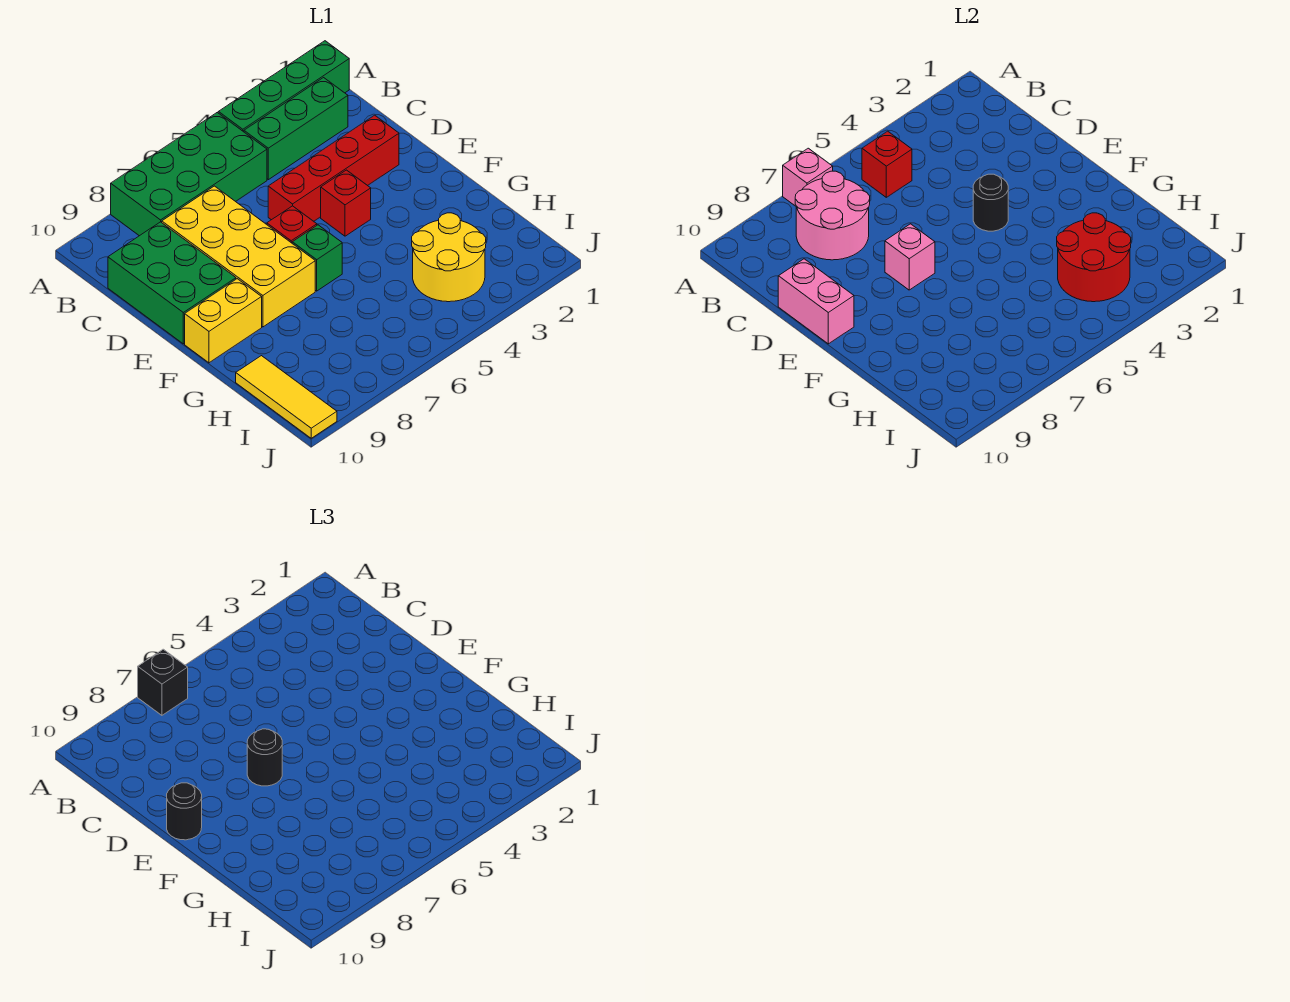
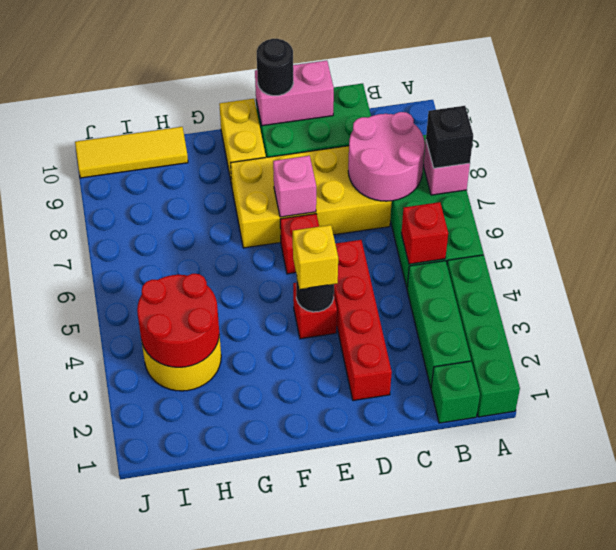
none -> yellow 1x1 brick [293,225,338,289]
black 1x1 round brick [247,729,282,786] -> none
green 1x1 brick [292,225,342,291] -> green 1x1 brick moved to [431,361,480,423]

